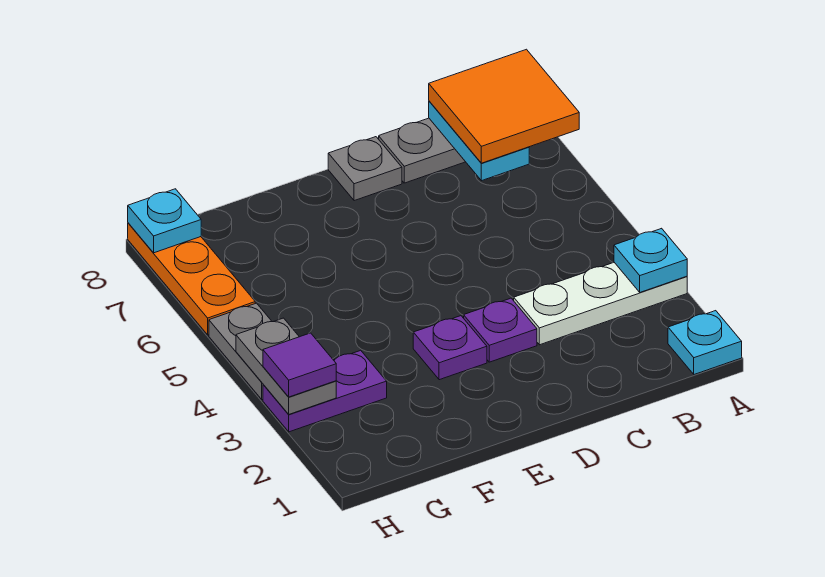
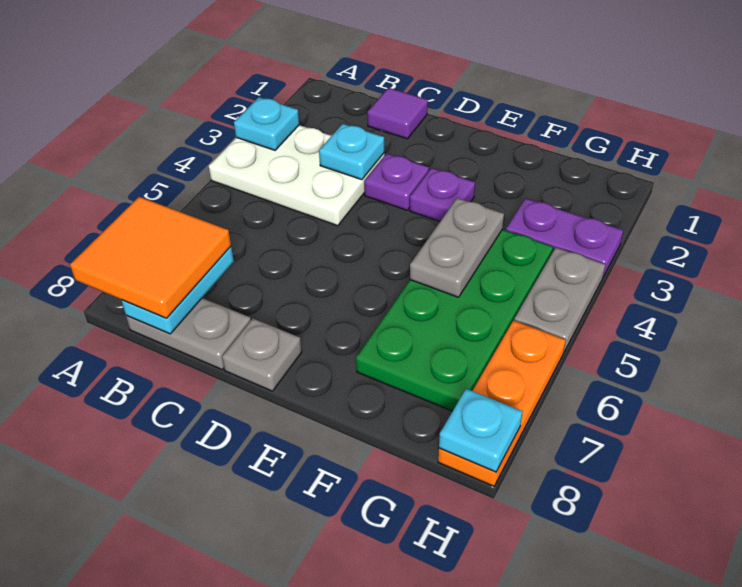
cyan 1x1 plate [668,311,742,374] -> cyan 1x1 plate moved to [319,124,384,180]
white 1x3 plate [514,262,687,345] -> white 2x3 plate [209,125,385,226]
none -> green 2x4 plate [356,229,553,411]
grey 1x2 plate [236,318,336,414] -> grey 1x2 plate moved to [410,198,504,297]
purple 1x1 tile [263,333,336,397] -> purple 1x1 tile moved to [367,88,428,139]

